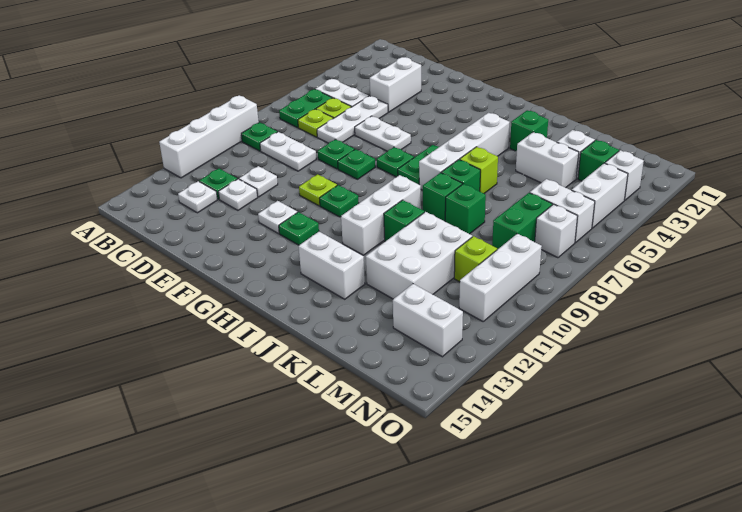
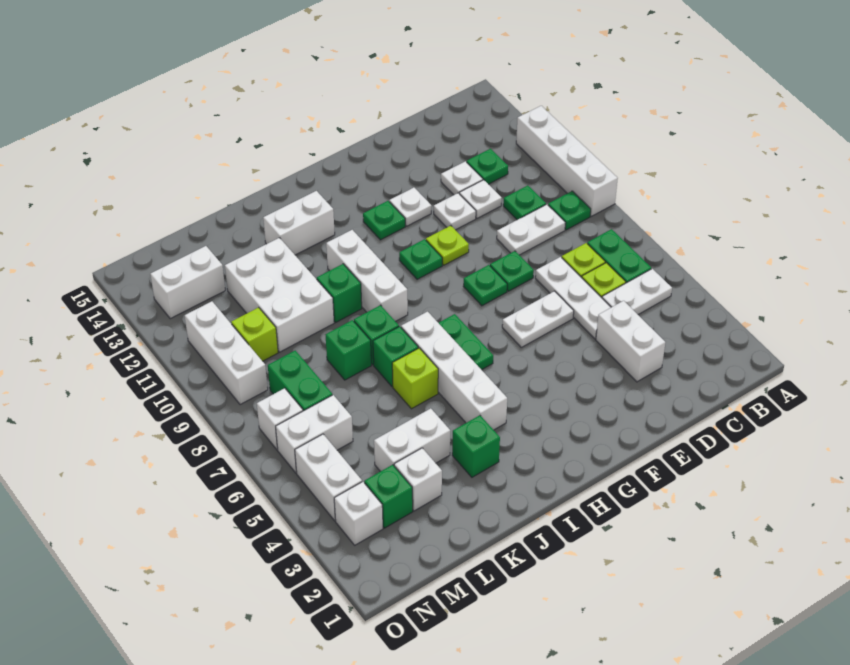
white 1x1 plate [178,181,218,213] -> white 1x1 plate moved to [434,193,476,230]
green 1x1 plate [377,147,414,177] -> green 1x1 plate moved to [503,185,546,220]

